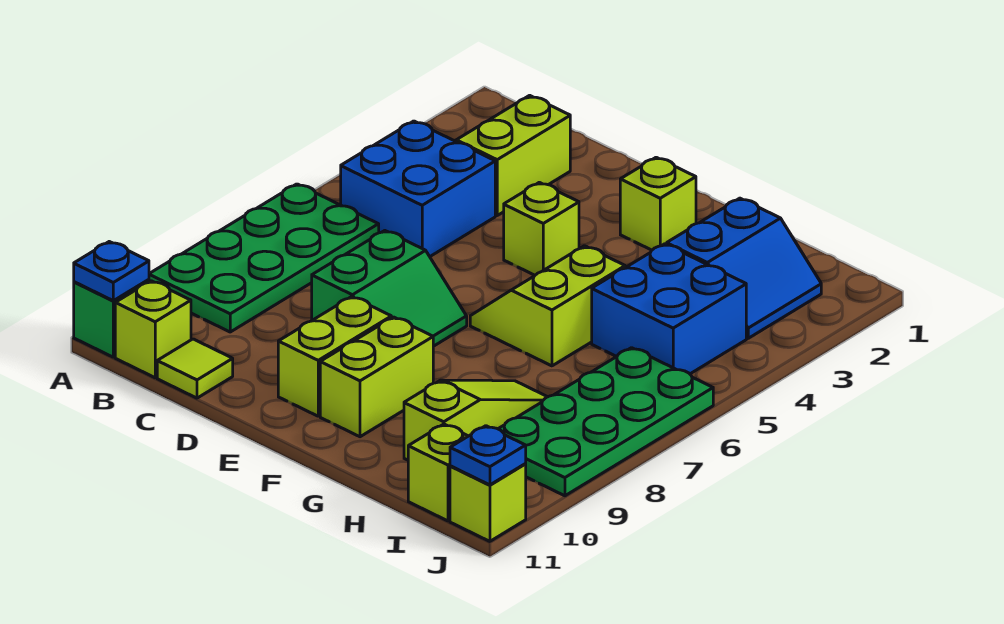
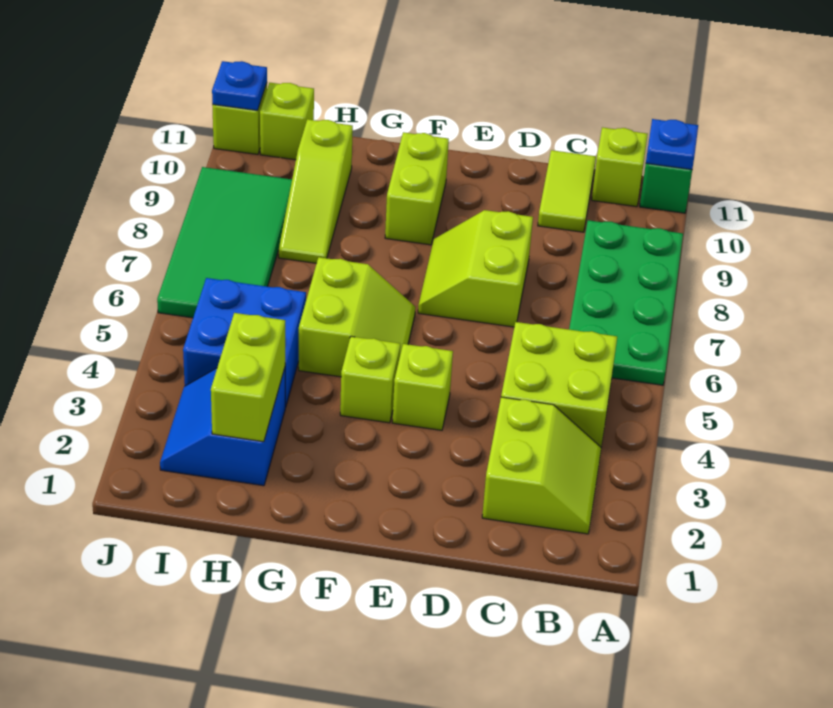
blue 2x2 brick [341,121,495,256] -> lime 2x2 brick [501,322,617,447]
lime 1x1 tile [157,339,233,398] -> lime 1x2 tile [538,150,596,232]
green 2x2 slope [312,231,467,346] -> lime 2x2 slope [418,210,533,327]
lime 1x2 brick [278,297,391,416] -> lime 1x2 brick moved to [211,313,285,442]
lime 1x1 brick [620,157,696,250] -> lime 1x1 brick moved to [340,336,400,423]
green 2x4 plate [498,348,713,496] -> green 2x4 tile [157,167,292,318]

